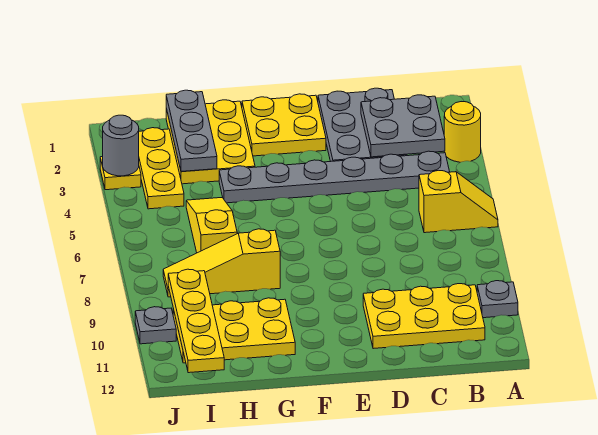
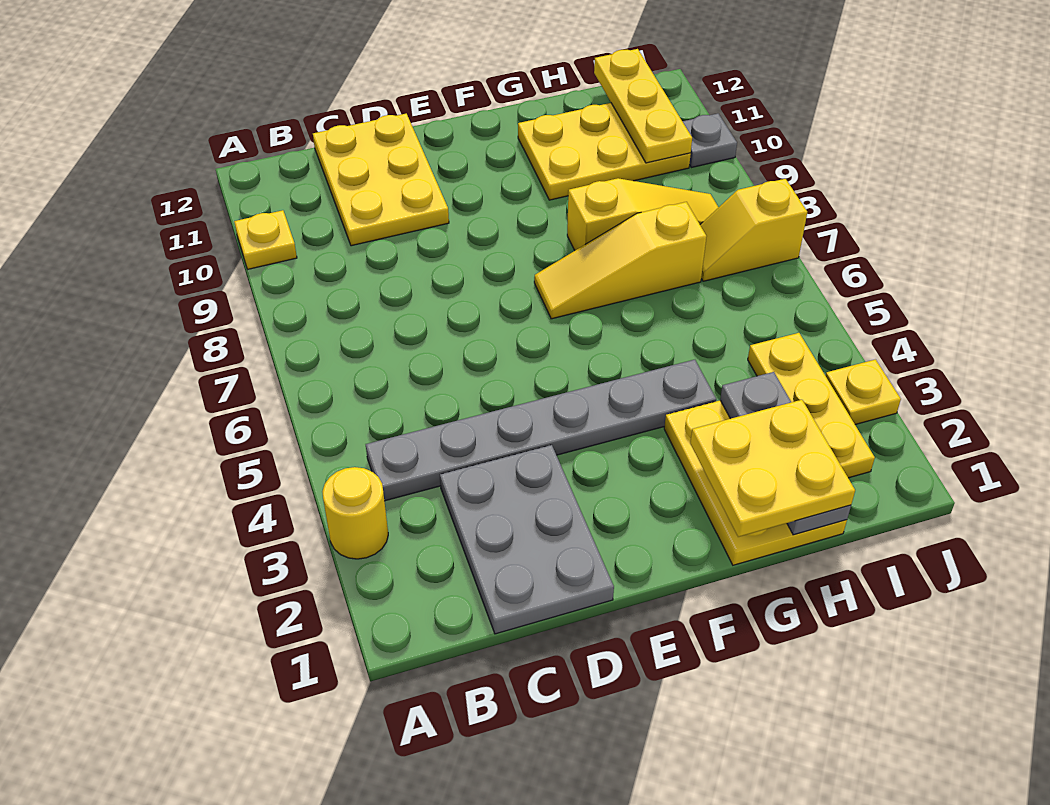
yellow 1x2 slope [419,170,498,233] -> yellow 1x2 slope moved to [700,179,807,281]
grey 1x1 plate [477,281,518,318] -> yellow 1x1 plate [234,210,297,269]
grey 2x2 plate [361,95,445,157] -> none
yellow 2x3 plate [363,284,485,349] -> yellow 2x3 plate turned to [313,114,449,246]
yellow 2x2 plate [242,94,326,156] -> yellow 2x2 plate moved to [690,400,855,537]
yellow 1x3 slope [186,198,237,253] -> yellow 1x3 slope turned to [534,202,707,319]
yellow 1x4 plate [168,269,224,373] -> yellow 1x3 plate [594,49,692,163]
grey 1x1 round brick [103,115,139,176] -> none

